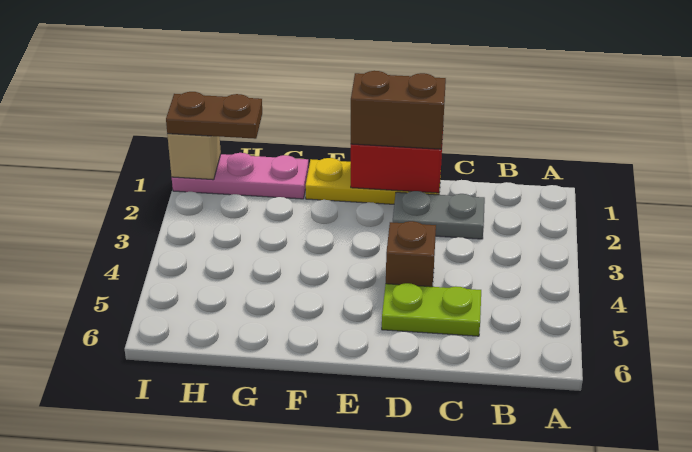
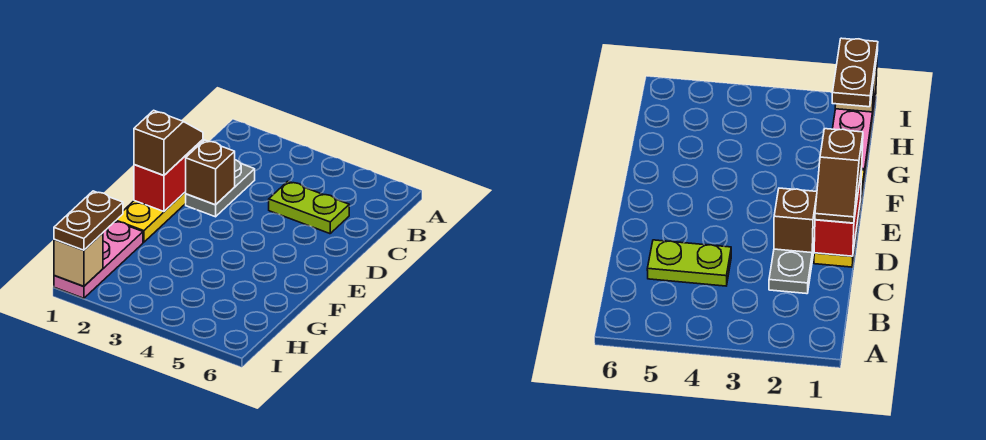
lime 1x2 plate [382,283,481,336] -> lime 1x2 plate turned to [269,181,349,234]
brown 1x2 brick [351,71,446,149] -> brown 1x2 slope [134,110,203,176]
brown 1x1 brick [386,221,436,287] -> brown 1x1 brick moved to [186,140,235,205]

